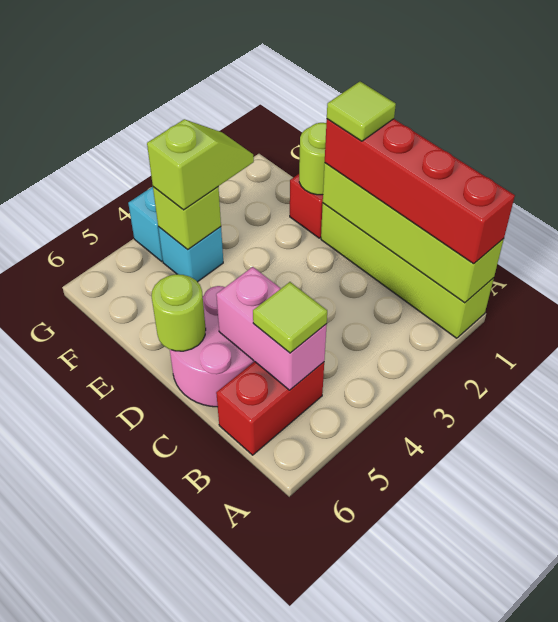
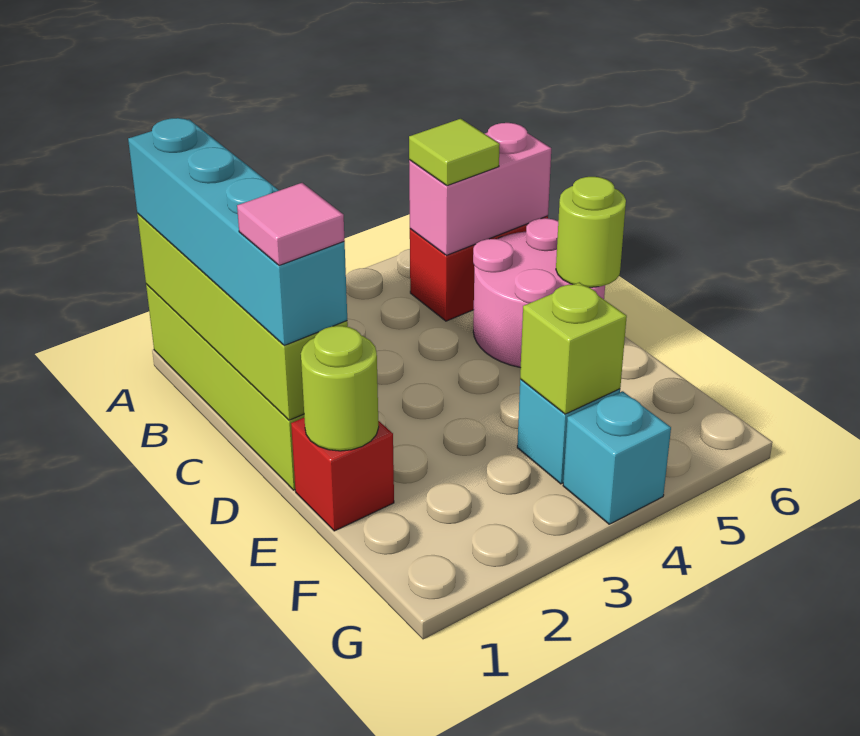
red 1x4 brick [325,119,515,264] -> cyan 1x4 brick [128,118,347,346]
pink 1x2 brick [216,267,327,390] -> pink 1x2 brick turned to [409,123,551,255]
lime 1x1 tile [327,82,396,141] -> pink 1x1 tile [237,183,345,266]
lime 1x2 slope [147,119,254,210] -> none

